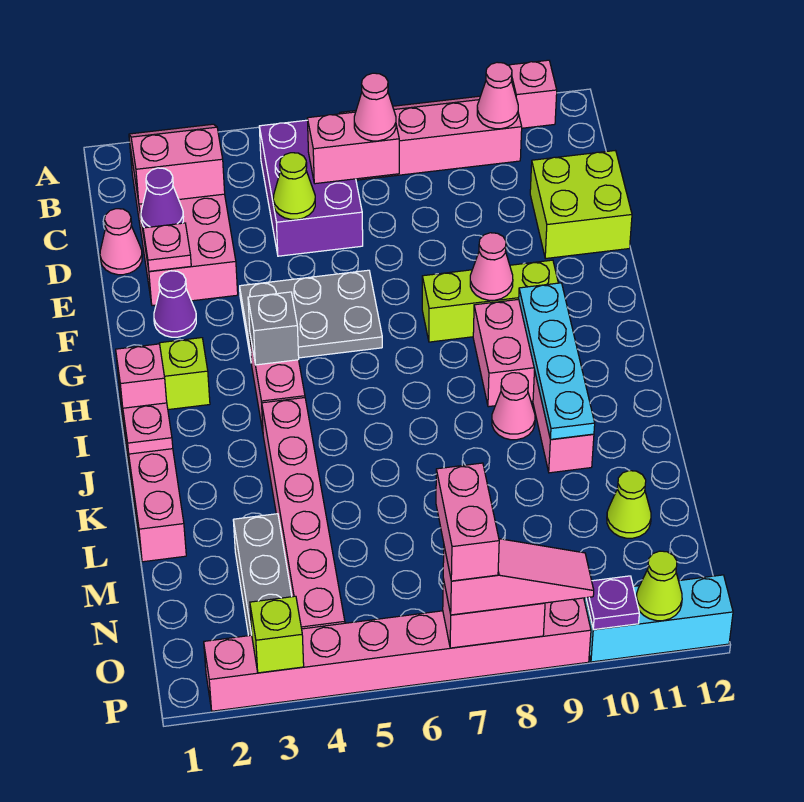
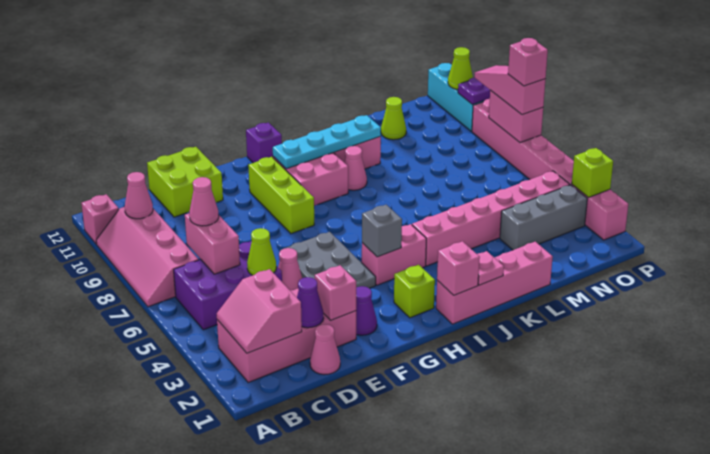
pink 1x1 plate [143,223,191,271] -> pink 1x1 brick [315,265,356,320]
pink 1x1 cone [470,233,513,300] -> pink 1x1 cone moved to [278,248,302,290]
none -> purple 1x1 brick [246,123,282,163]
pink 1x2 brick [436,463,499,581] -> pink 1x1 brick [508,38,548,86]

